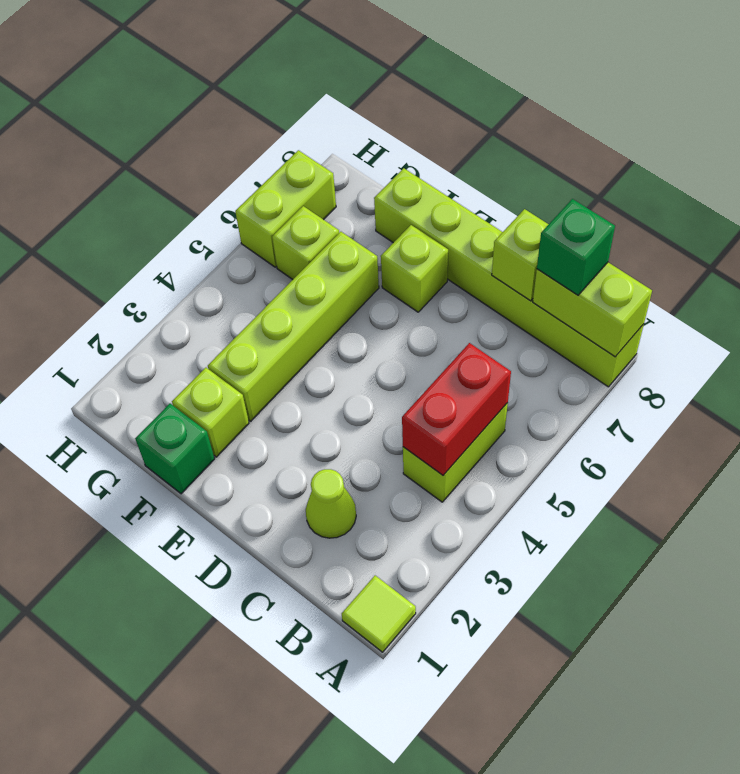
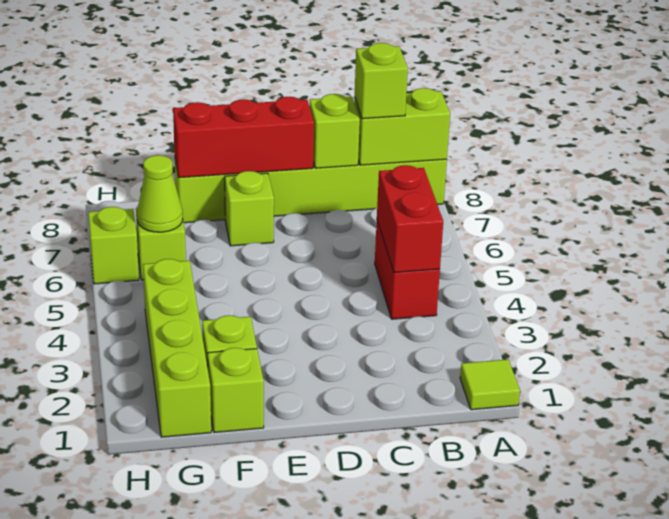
lime 1x2 brick [403,403,508,502] -> red 1x2 brick [375,221,440,319]
green 1x1 brick [537,199,615,295] -> lime 1x1 brick [355,43,408,119]
lime 1x1 cone [306,469,356,538] -> lime 1x1 cone moved to [137,155,183,232]
none -> red 1x3 brick [173,97,314,178]
green 1x1 brick [135,404,215,494] -> lime 1x1 brick [208,348,264,433]
lime 1x4 brick [208,232,379,421] -> lime 1x4 brick moved to [143,259,211,437]
lime 1x2 brick [235,150,336,267] -> lime 1x1 brick [88,207,139,284]

